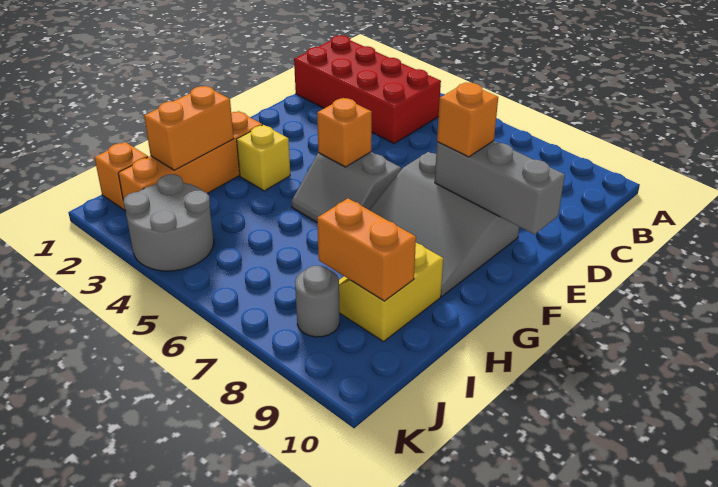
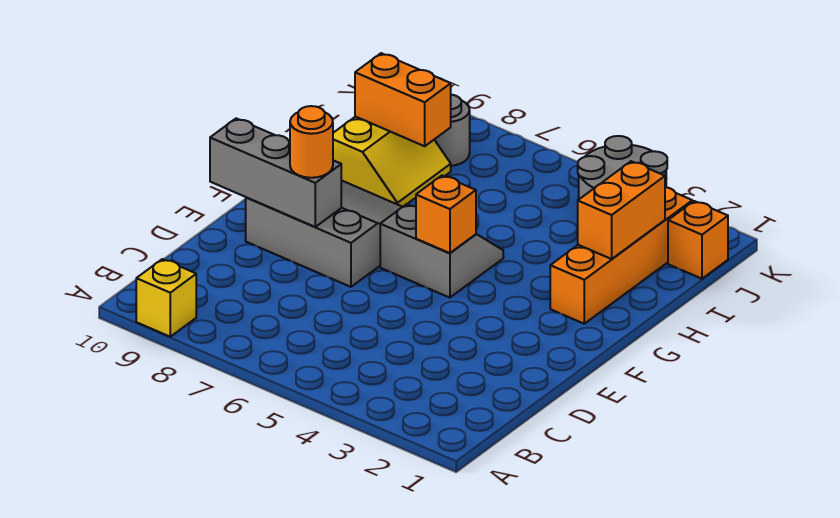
red 2x4 brick [294,35,441,143] -> none
orange 1x1 brick [437,83,498,157] -> orange 1x1 round brick [290,106,333,178]
yellow 1x1 brick [237,125,290,191] -> yellow 1x1 brick moved to [136,259,196,337]

